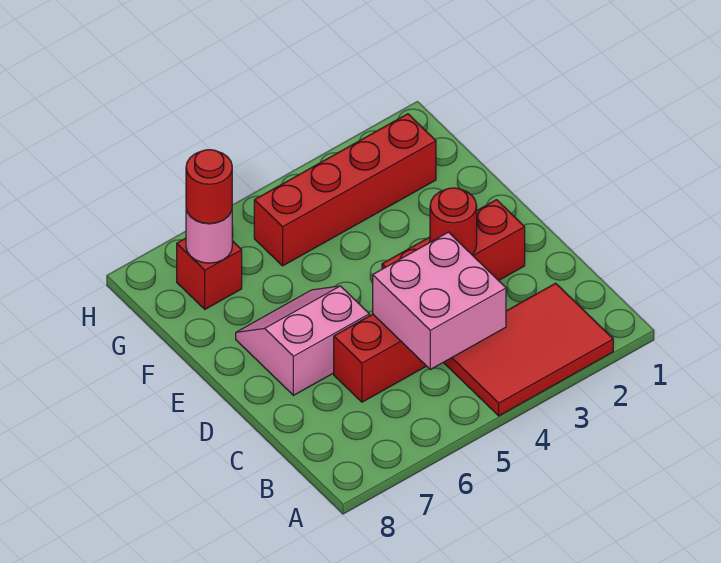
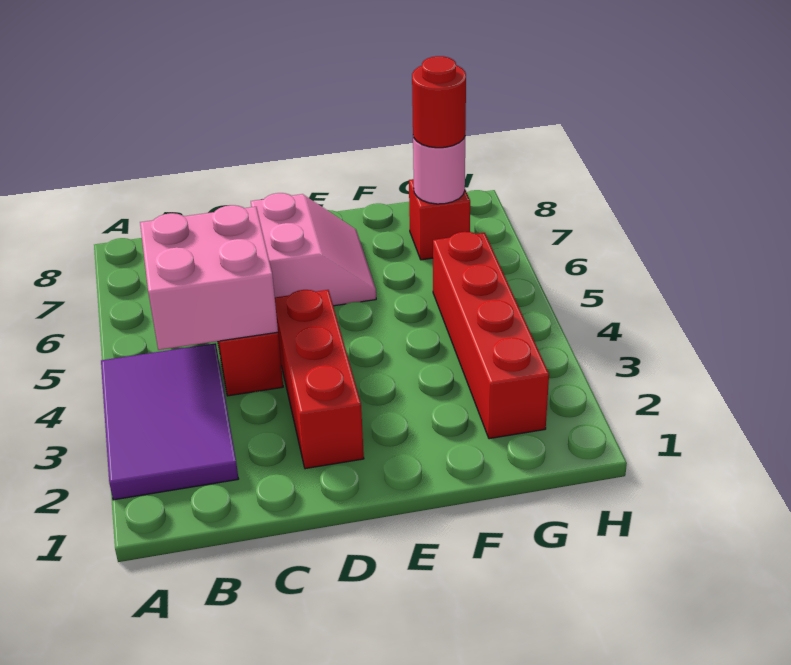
red 2x3 tile [443,283,613,416] -> purple 2x3 tile [101,343,238,500]
red 1x1 round brick [430,188,477,255] -> none

